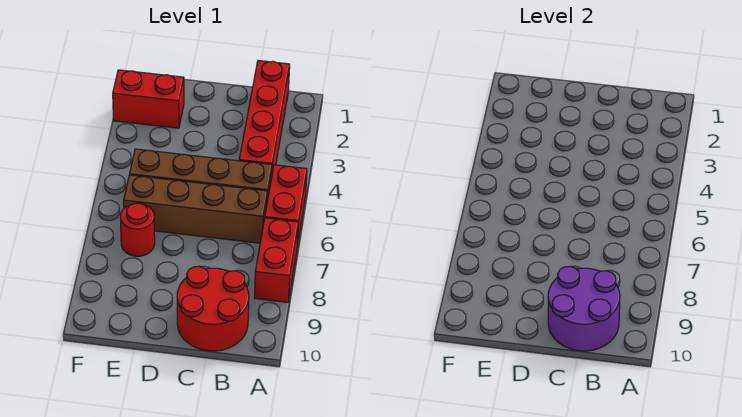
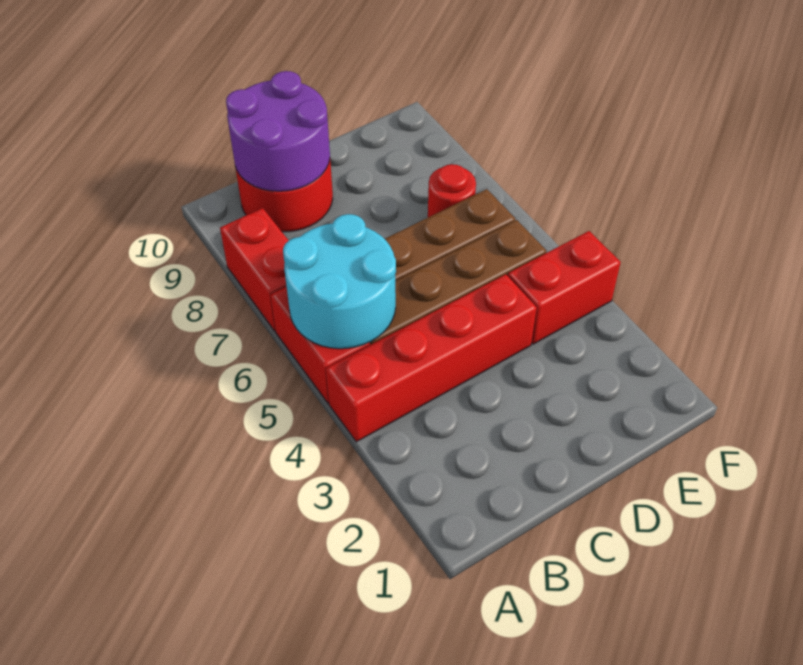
none -> cyan 2x2 round brick [283,214,396,349]
red 1x4 brick [239,61,290,173] -> red 1x4 brick turned to [326,274,537,442]
red 1x2 brick [113,70,184,128] -> red 1x2 brick moved to [508,231,621,344]

